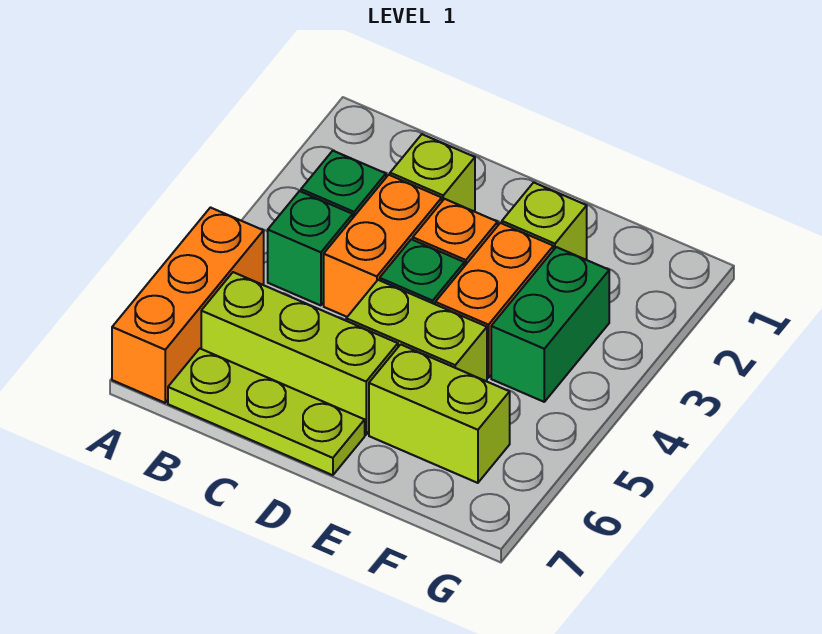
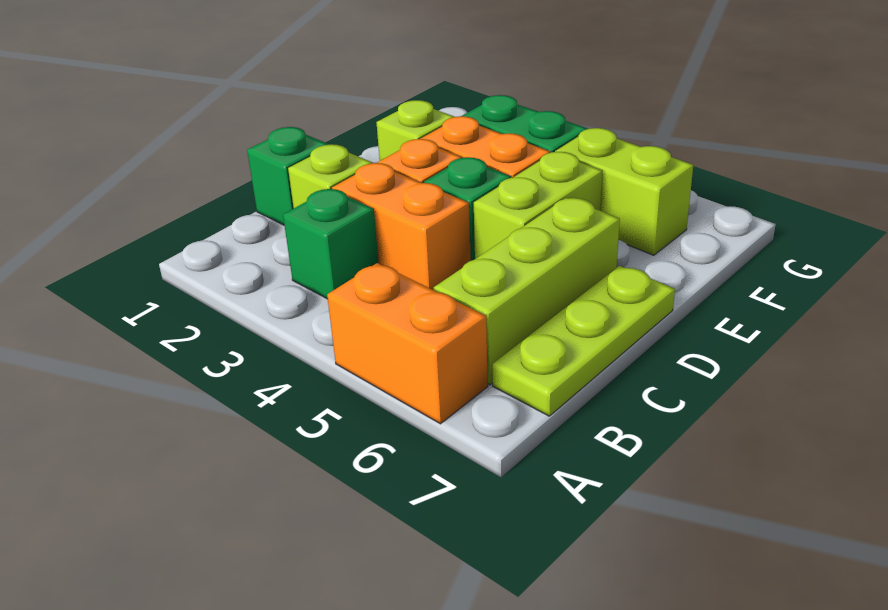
orange 1x3 brick [112,208,264,403] -> orange 1x2 brick [327,263,488,424]
green 1x1 brick [268,191,353,305] -> green 1x1 brick moved to [247,127,329,225]
lime 1x2 brick [369,344,510,483] -> lime 1x2 brick turned to [555,128,693,255]

